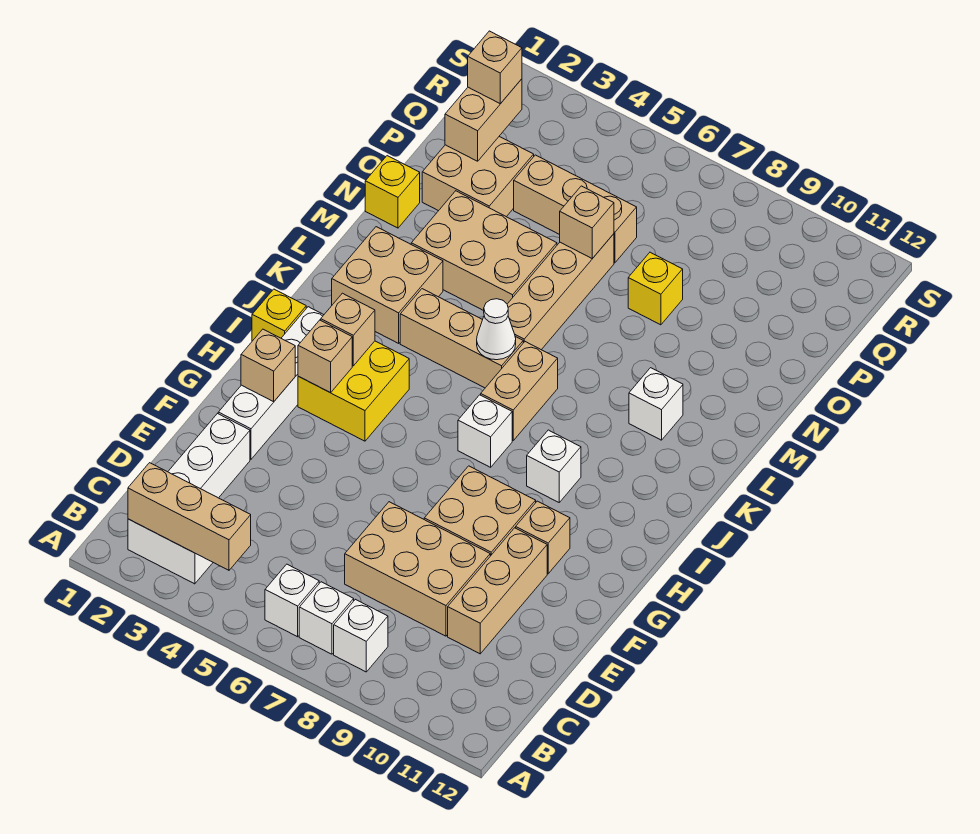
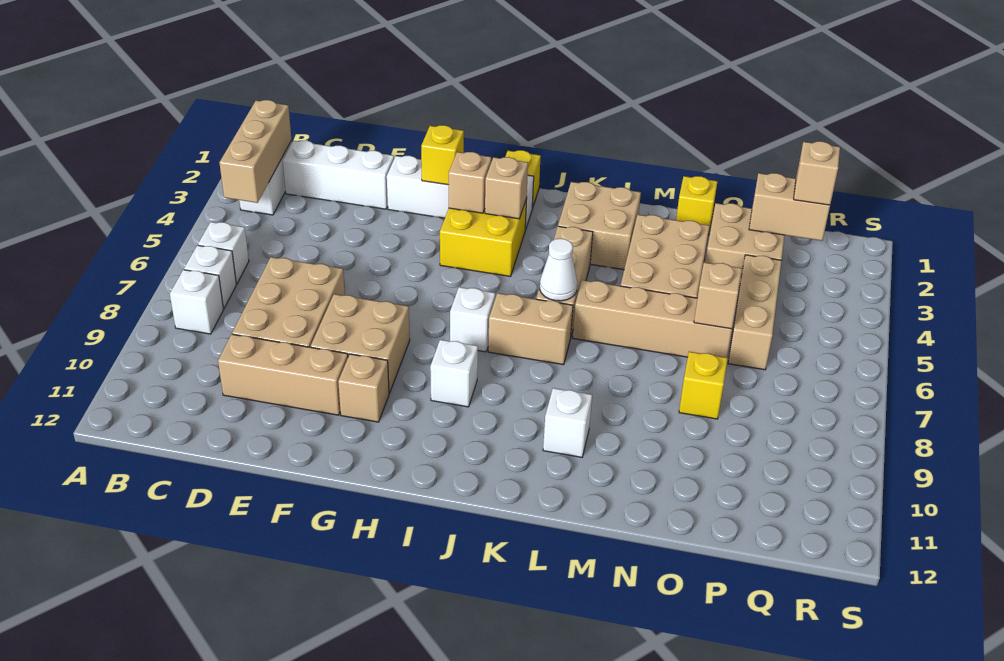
tan 1x1 brick [241,329,295,402] -> yellow 1x1 brick [421,125,464,185]

